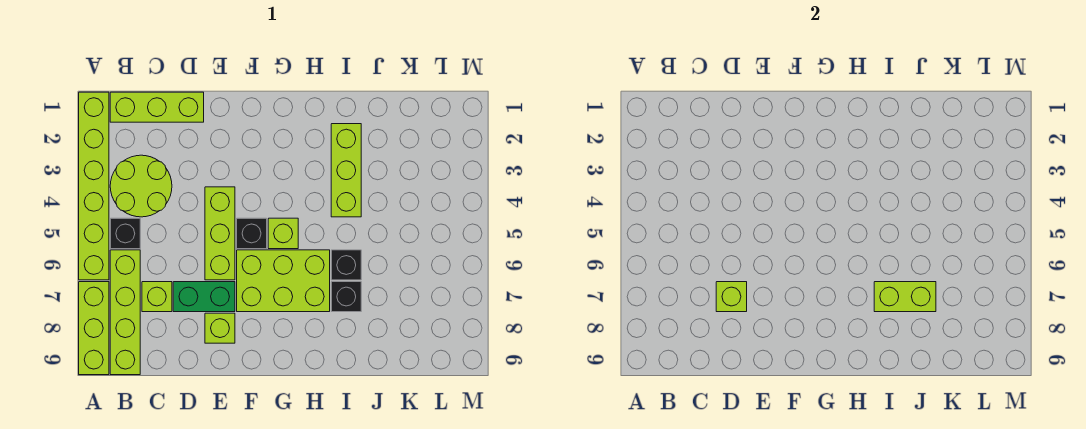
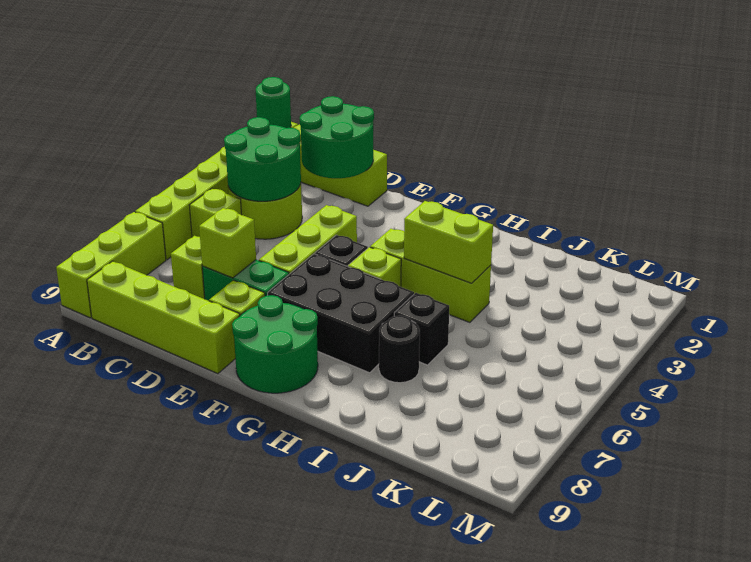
none -> green 1x1 round brick [256,77,291,128]
none -> green 2x2 round brick [224,117,301,201]
black 1x1 brick [110,218,140,249] -> lime 1x1 brick [189,189,241,237]
lime 1x4 brick [110,250,140,375] -> lime 1x4 brick turned to [87,261,240,374]
none -> green 2x2 round brick [300,96,374,178]
lime 2x3 brick [237,250,330,312] -> black 2x3 brick [268,254,414,373]
none -> green 2x2 round brick [232,295,318,393]
lime 1x3 brick [331,124,361,217] -> lime 1x3 brick turned to [370,229,491,323]
black 1x1 brick [331,282,361,312] -> black 1x1 round brick [379,316,420,383]
lime 1x2 brick [874,282,936,312] -> lime 1x2 brick moved to [404,201,493,283]

